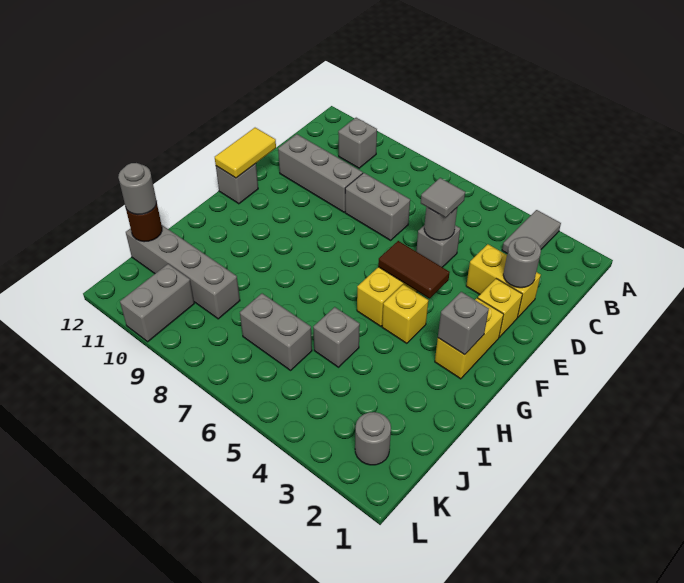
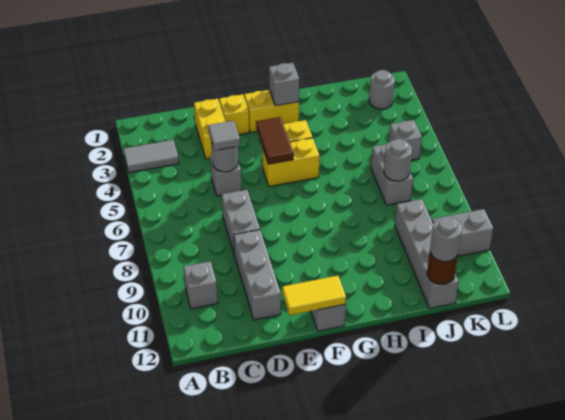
grey 1x1 round brick [503,237,541,288] -> grey 1x1 round brick moved to [384,139,412,181]
grey 1x1 brick [313,307,360,367] -> grey 1x1 brick moved to [389,120,422,160]

